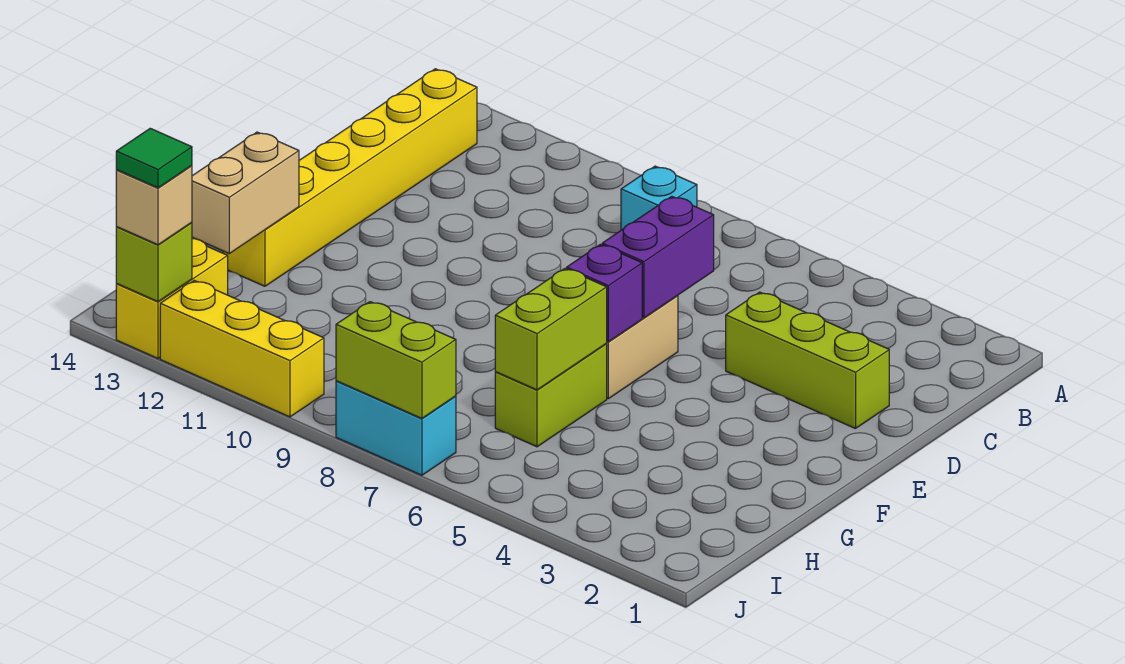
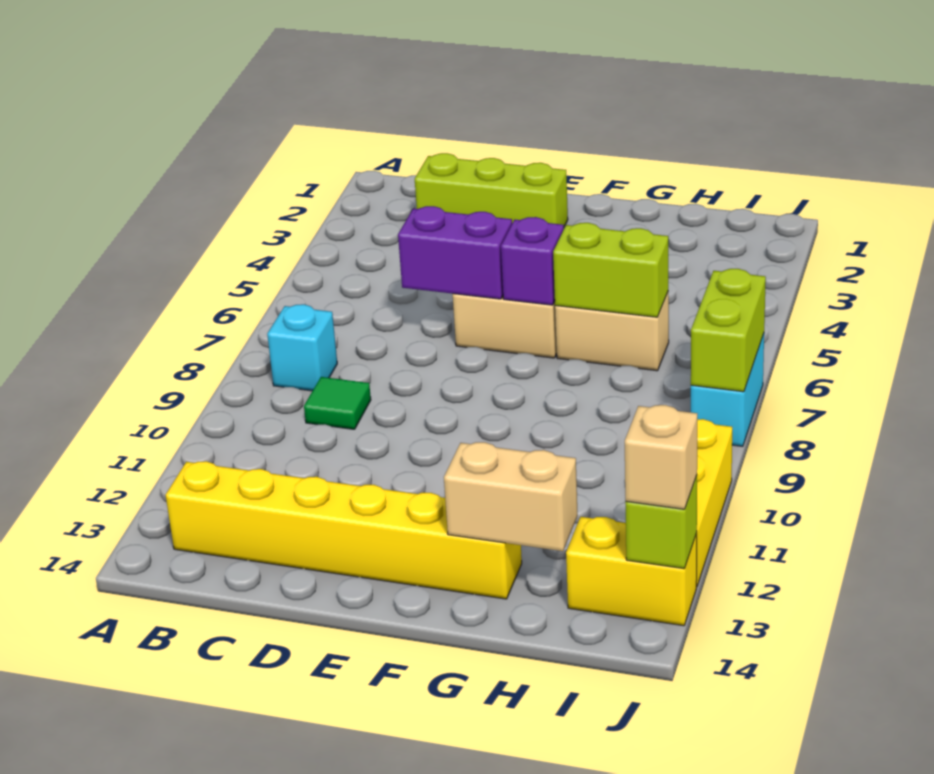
lime 1x3 brick [726,292,889,429] -> lime 1x3 brick turned to [415,153,568,227]
lime 1x2 brick [495,344,607,447] -> tan 1x2 brick [555,293,669,371]
green 1x1 tile [116,128,192,188] -> green 1x1 tile moved to [304,377,371,429]

